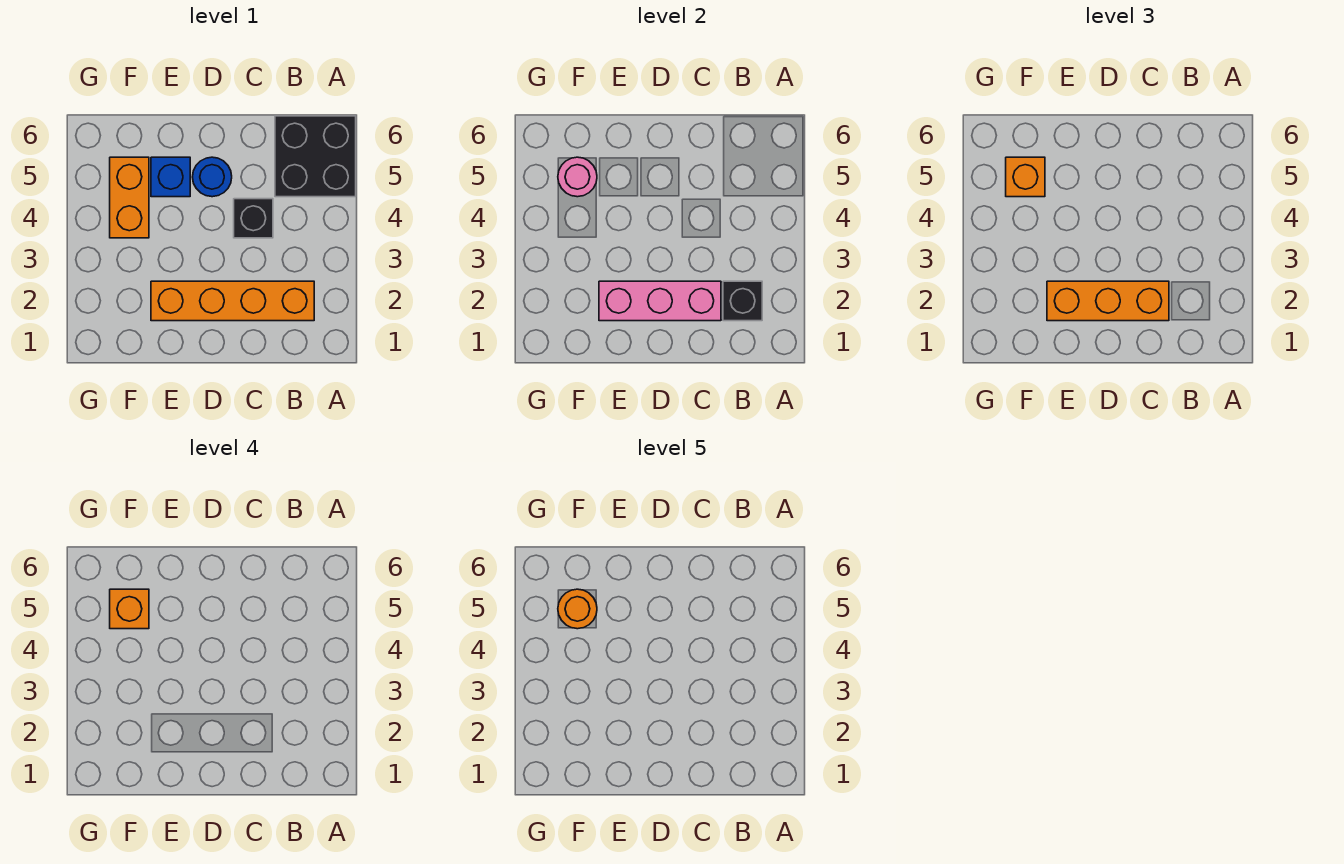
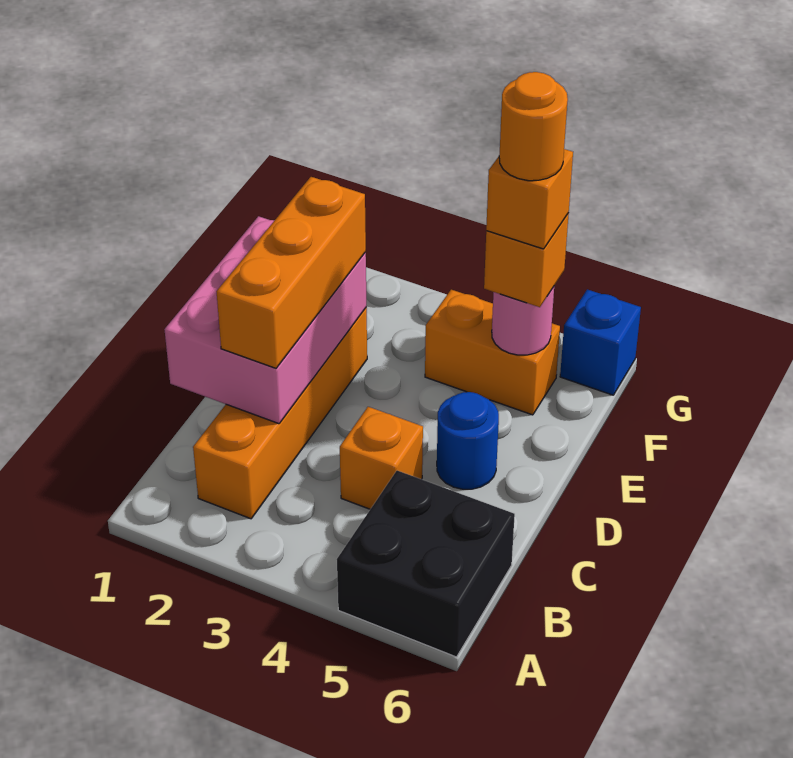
black 1x1 brick [723,281,762,321] -> none
pink 1x3 brick [599,281,721,321] -> pink 2x3 brick [164,216,367,424]
black 1x1 brick [234,199,273,238] -> orange 1x1 brick [340,407,423,509]
blue 1x1 brick [151,157,190,197] -> blue 1x1 brick moved to [560,289,641,395]

